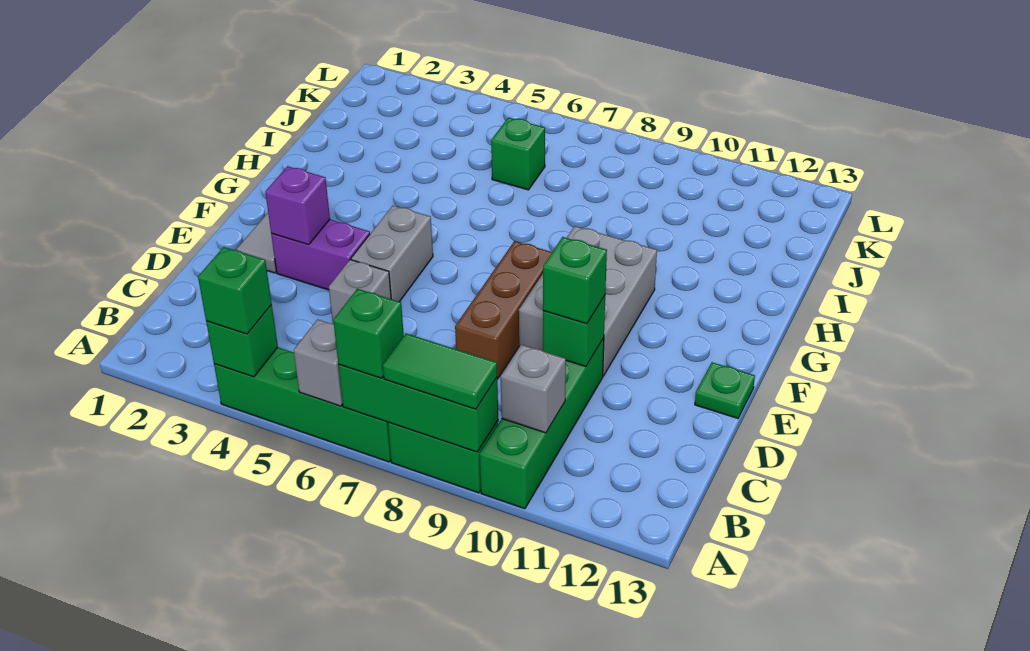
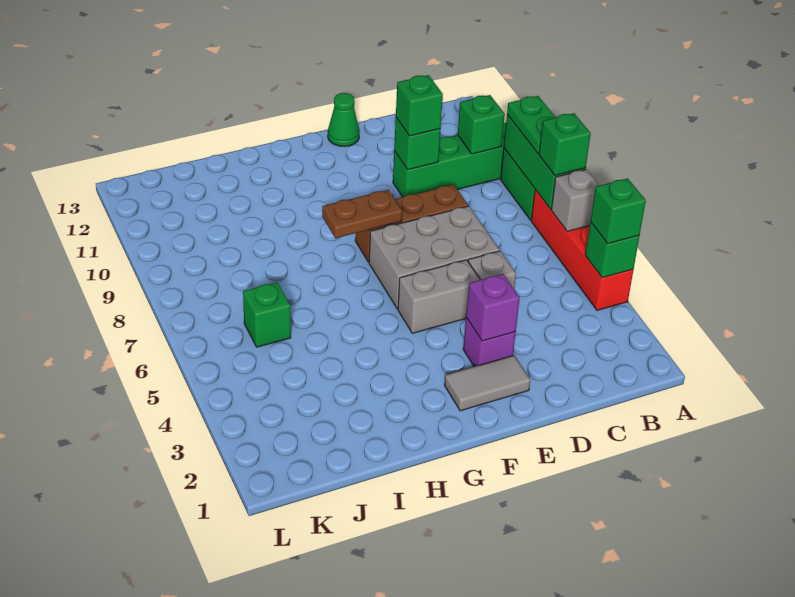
green 1x4 brick [214,347,391,462] -> red 1x4 brick [531,190,633,310]
green 1x2 tile [383,333,497,409] -> green 1x2 plate [507,96,556,154]
grey 1x1 brick [501,345,566,433] -> green 1x1 brick [458,95,505,154]
purple 1x2 brick [271,220,370,290] -> purple 1x1 brick [463,318,516,367]
grey 2x3 brick [519,226,657,376] -> grey 2x3 brick moved to [369,206,500,309]
green 1x1 plate [695,362,755,418] -> green 1x1 cone [328,93,359,147]
none -> brown 1x2 plate [322,190,402,238]

